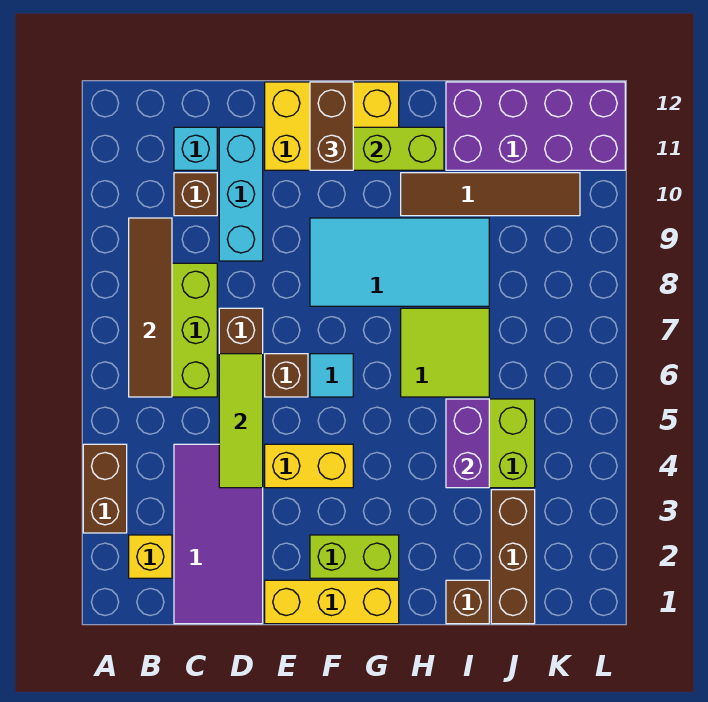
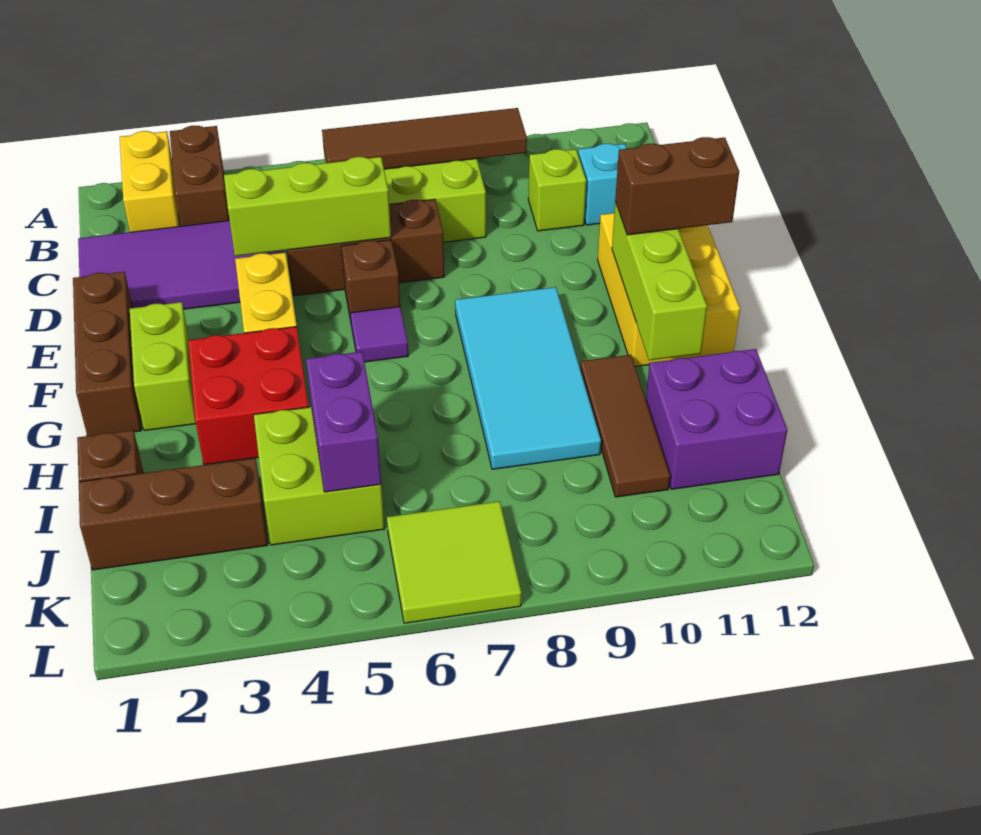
brown 1x2 brick [83,444,127,533] -> brown 1x2 brick turned to [170,126,229,226]
yellow 1x1 brick [129,535,172,578] -> yellow 1x2 brick [120,131,179,232]
brown 1x1 brick [174,173,217,216] -> lime 1x1 brick [528,149,586,231]
lime 1x3 tile [219,354,263,488] -> lime 1x3 brick [224,157,391,256]
cyan 1x3 brick [219,127,263,261] -> none
yellow 1x3 brick [265,580,399,624] -> brown 1x3 brick [73,272,141,436]
cyan 1x1 tile [310,354,353,397] -> purple 1x1 tile [350,306,408,362]
none -> red 2x2 brick [188,327,309,465]
lime 2x2 tile [401,308,489,397] -> lime 2x2 tile moved to [387,501,521,623]
brown 1x4 tile [401,173,580,216] -> brown 1x3 tile [580,355,670,497]
purple 1x2 brick [446,399,489,488] -> purple 1x2 brick turned to [306,352,381,492]
purple 2x4 brick [446,82,625,170] -> purple 2x2 brick [646,349,787,489]

